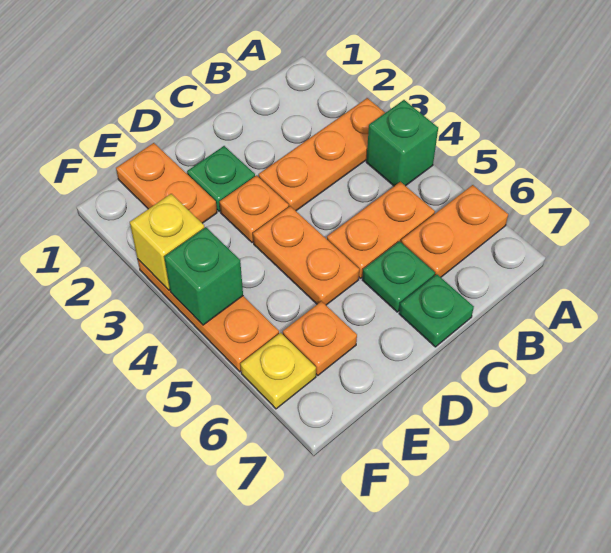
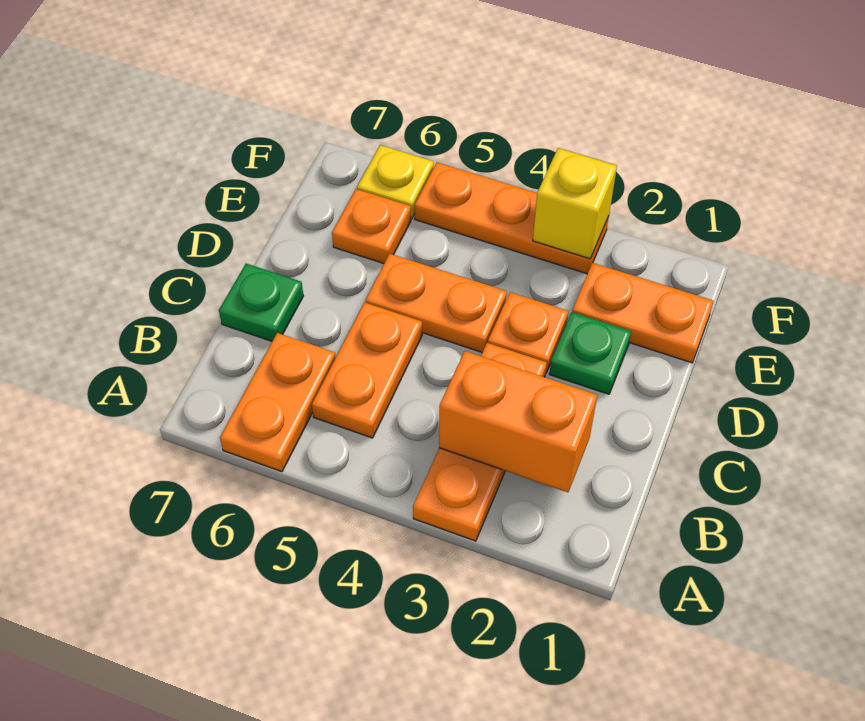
green 1x1 brick [366,100,438,186] -> none
none -> orange 1x2 brick [439,351,597,492]
green 1x1 plate [362,241,435,312] -> none
green 1x1 brick [164,227,243,325] -> none

